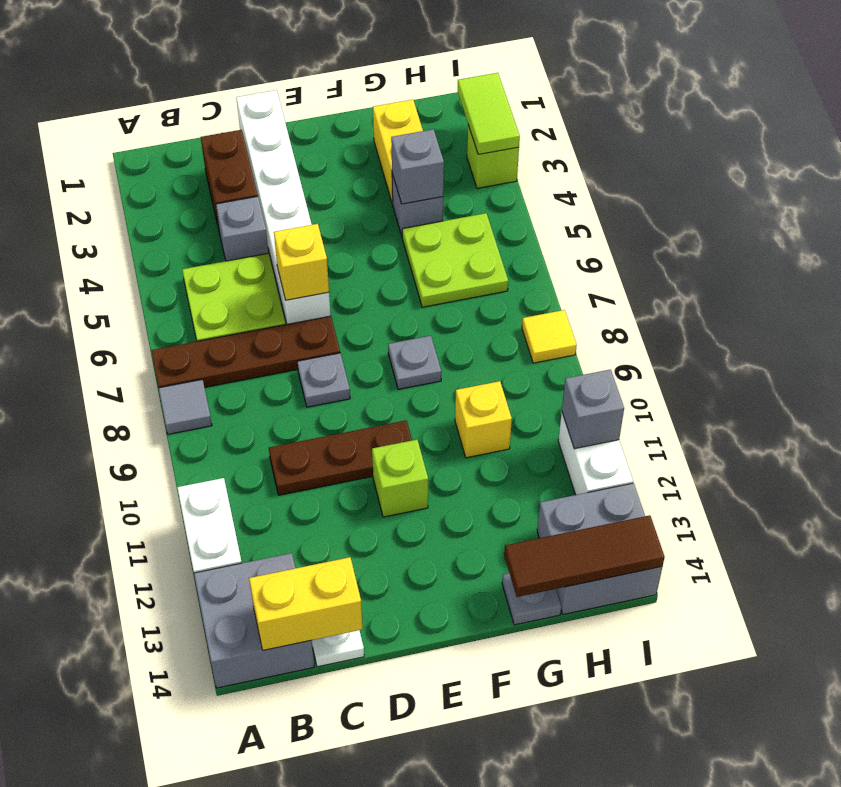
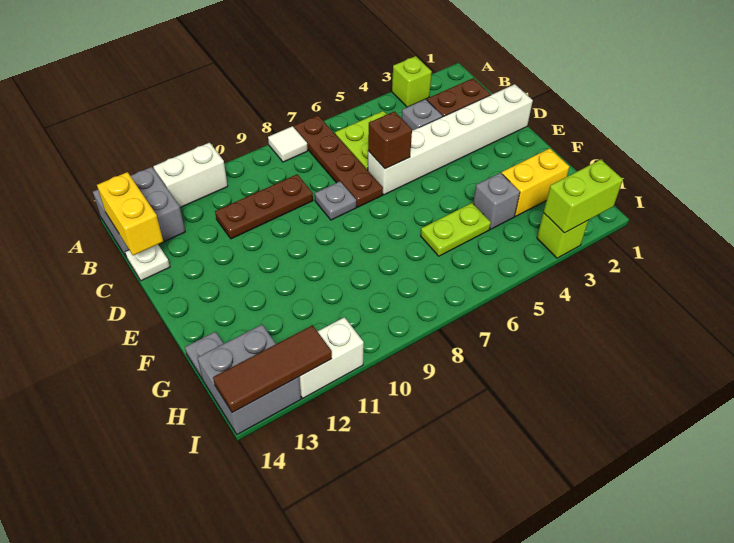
grey 1x1 tile [159,379,212,434] -> white 1x1 tile [268,126,308,162]
brown 1x3 plate [269,420,412,495] -> brown 1x3 plate turned to [215,174,313,239]
yellow 1x1 brick [274,224,329,300] -> brown 1x1 brick [368,111,412,169]
lime 1x1 brick [372,440,428,517] -> lime 1x1 brick moved to [392,56,432,107]
grey 1x1 plate [388,336,441,389] -> none
grey 1x1 brick [391,129,444,204] -> none
lime 2x2 plate [402,213,508,307] -> lime 1x2 plate [421,203,491,256]
yellow 1x1 brick [455,381,512,458] -> none
brown 1x3 tile [504,515,665,597] -> brown 1x3 tile turned to [213,325,332,413]
lime 1x2 tile [458,73,520,154] -> lime 1x2 brick [543,160,623,233]
yellow 1x1 tile [522,310,577,363] -> none
grey 1x1 brick [562,369,624,449] -> none

